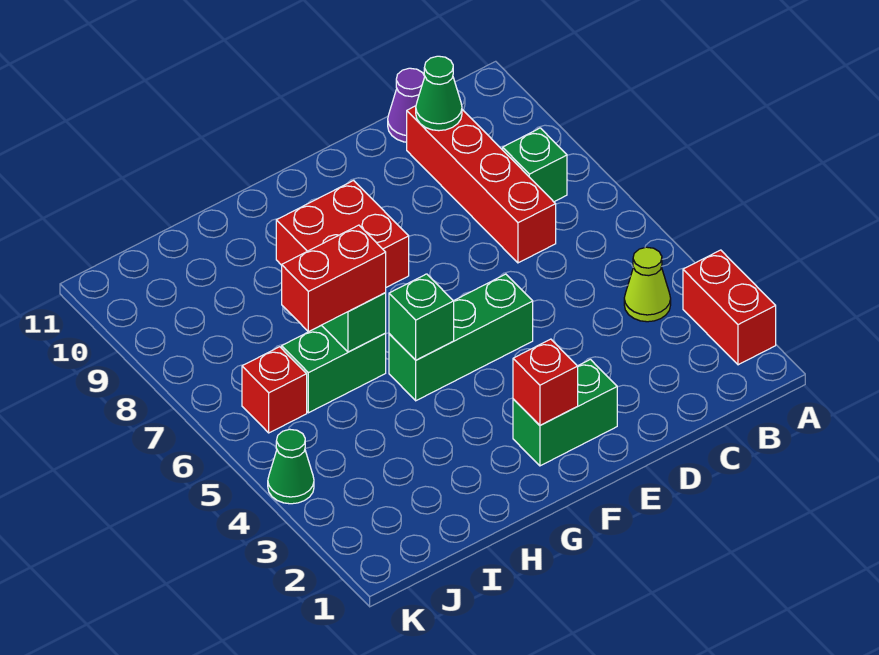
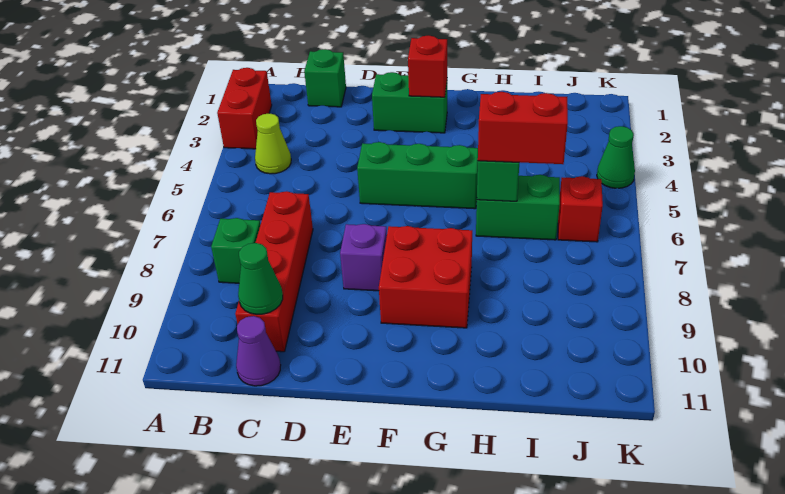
none -> purple 1x1 brick [340,224,387,291]
green 1x1 brick [389,274,454,360] -> green 1x1 brick moved to [304,49,346,107]

